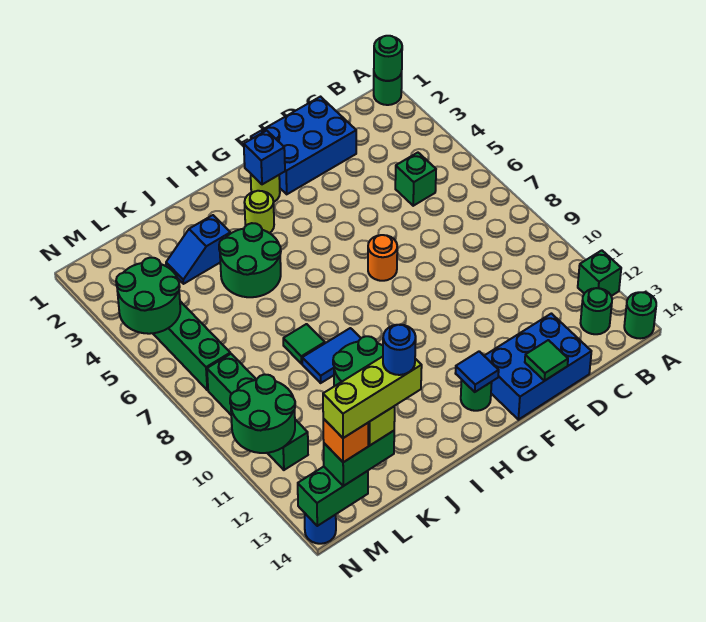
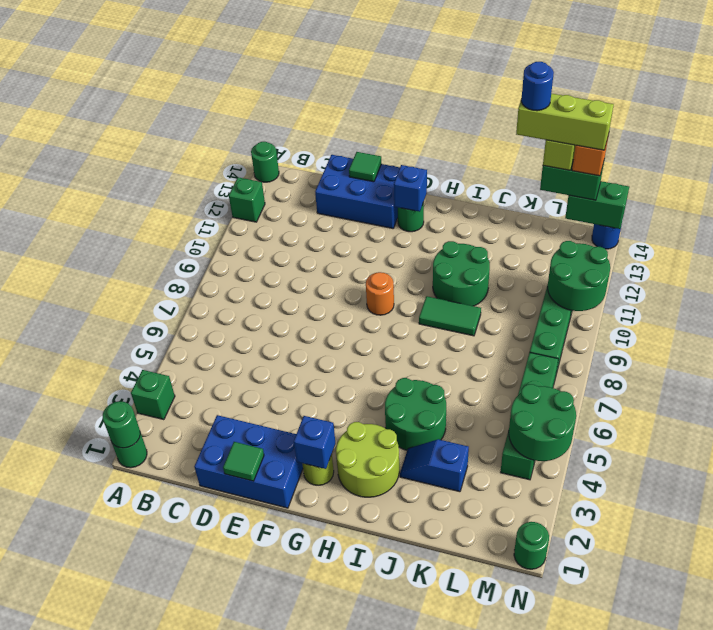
green 1x1 round brick [581,288,612,334] -> green 1x1 round brick moved to [514,522,549,569]
green 1x1 brick [395,153,436,206] -> green 1x1 brick moved to [131,370,175,420]
orange 1x1 round brick [368,235,397,281] -> orange 1x1 round brick moved to [366,272,394,315]
blue 1x1 tile [455,351,499,392] -> blue 1x1 brick [394,165,427,212]
lime 1x1 round brick [244,191,274,233] -> lime 2x2 round brick [336,422,399,497]
blue 1x2 tile [302,328,361,383] -> green 1x2 tile [419,296,481,336]
blue 1x2 slope [166,215,231,284] -> blue 1x2 slope turned to [400,439,469,492]
green 1x1 tile [283,324,325,364] -> green 1x1 tile moved to [223,442,264,481]

